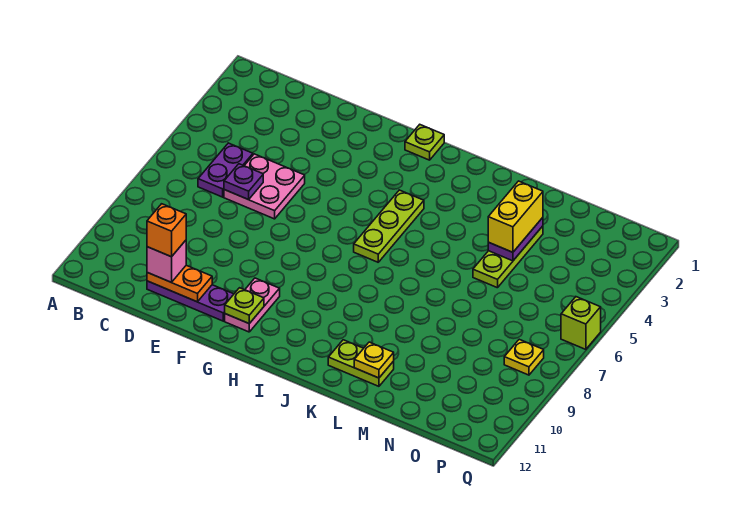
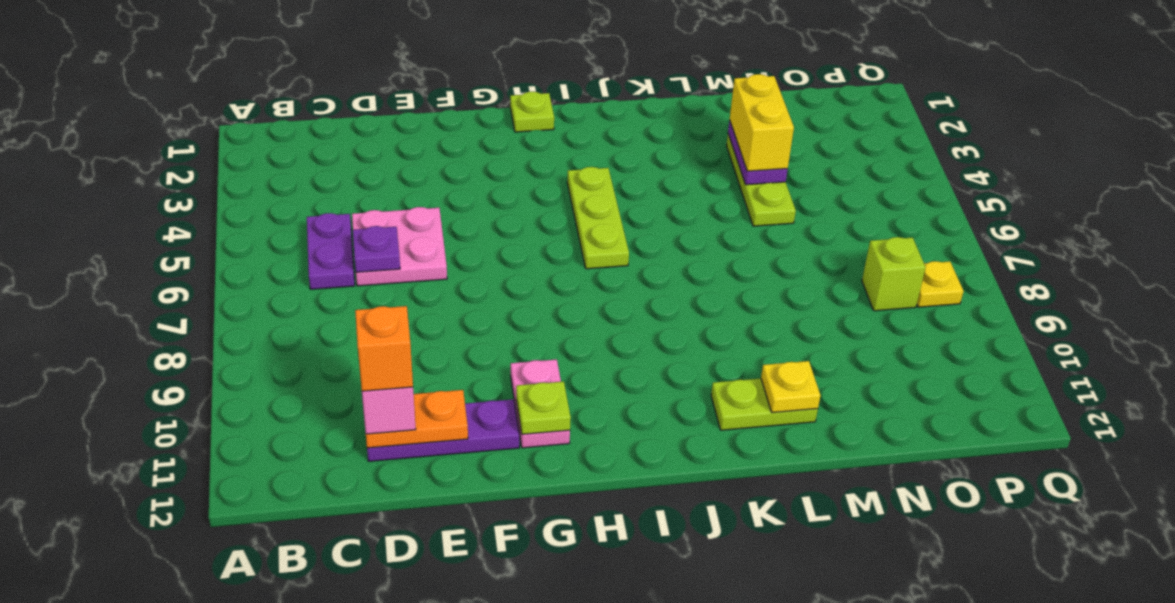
lime 1x1 brick [561,297,601,349] -> lime 1x1 brick moved to [862,237,926,311]

